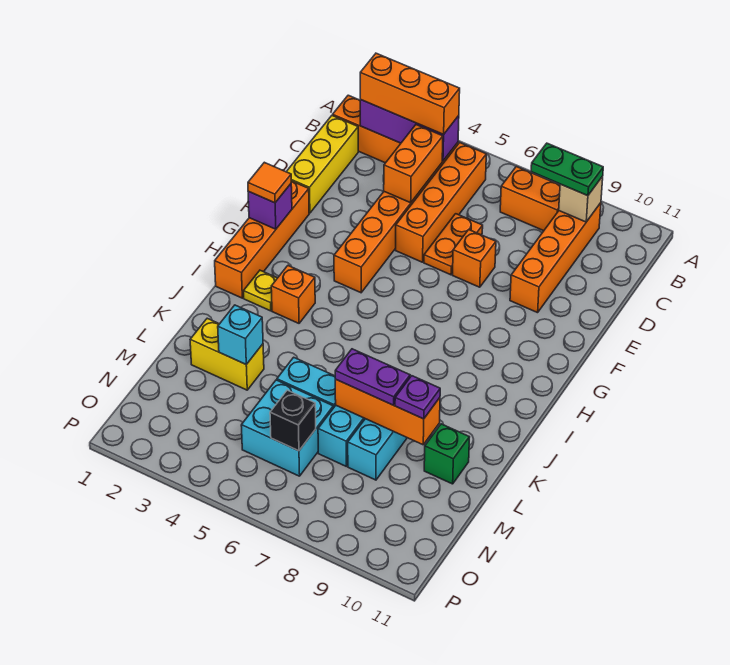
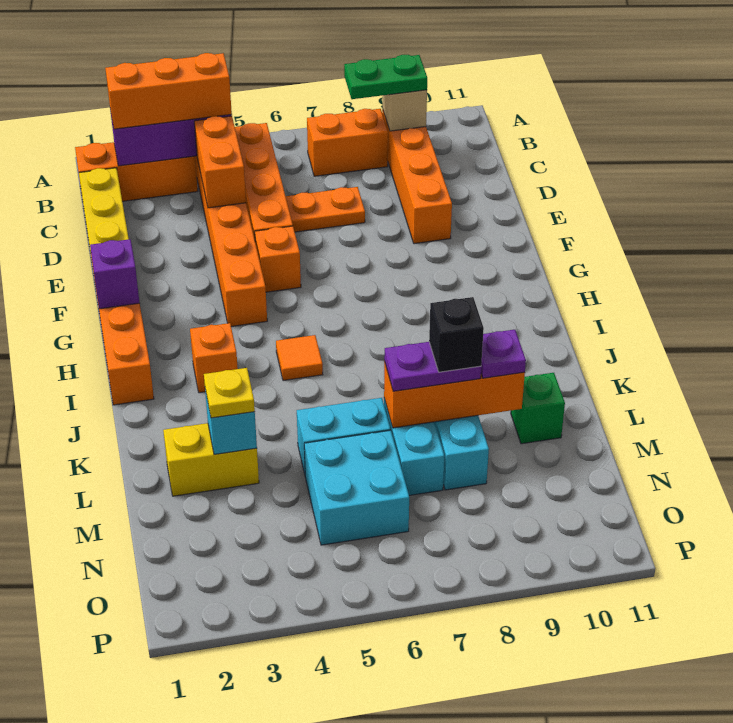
orange 1x2 plate [424,214,483,275] -> orange 1x2 plate turned to [286,187,365,232]
orange 1x1 brick [453,230,496,287] -> orange 1x1 brick moved to [255,226,301,292]
orange 1x1 tile [248,162,291,203] -> orange 1x1 tile moved to [276,335,323,381]
yellow 1x1 plate [244,270,277,311] -> yellow 1x1 plate moved to [204,368,255,418]
black 1x1 brick [270,390,316,451] -> black 1x1 brick moved to [429,297,484,372]

